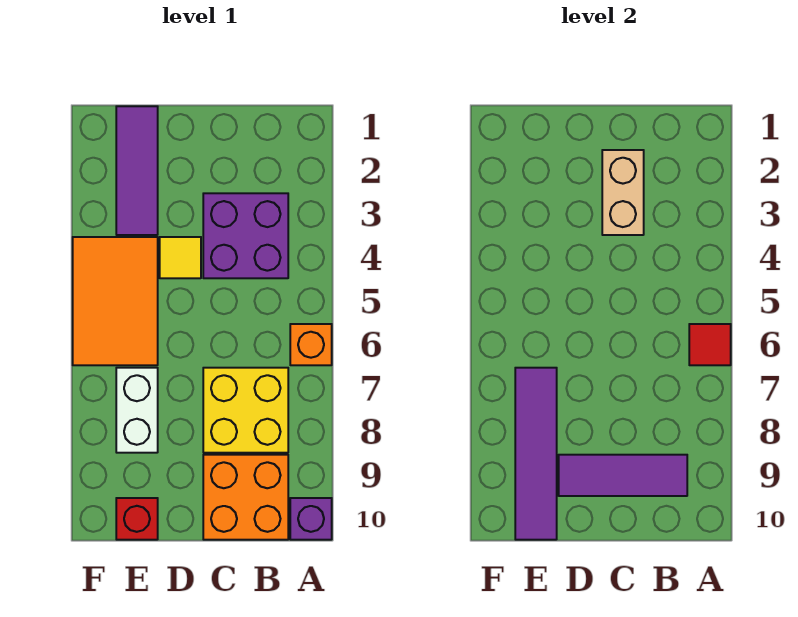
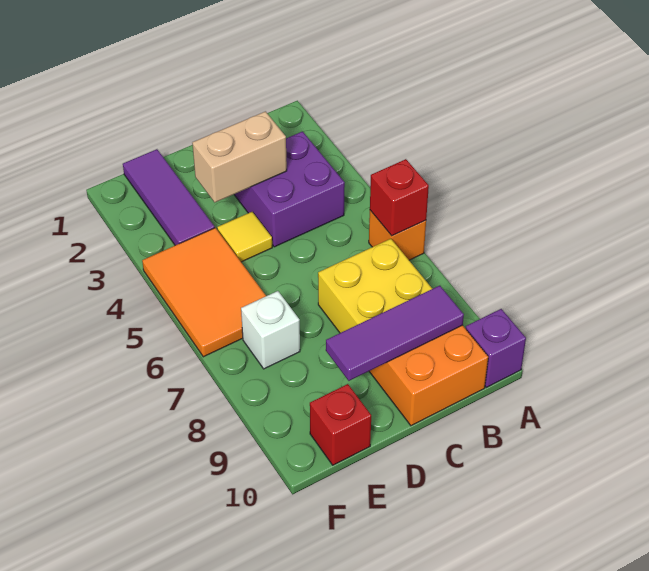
red 1x1 tile [689,324,731,365] -> red 1x1 brick [370,159,429,236]
tan 1x2 brick [602,150,644,235] -> tan 1x2 brick turned to [192,111,287,202]
white 1x2 brick [116,368,158,453] -> white 1x1 brick [241,291,300,369]
purple 1x4 tile [515,368,557,540] -> none

